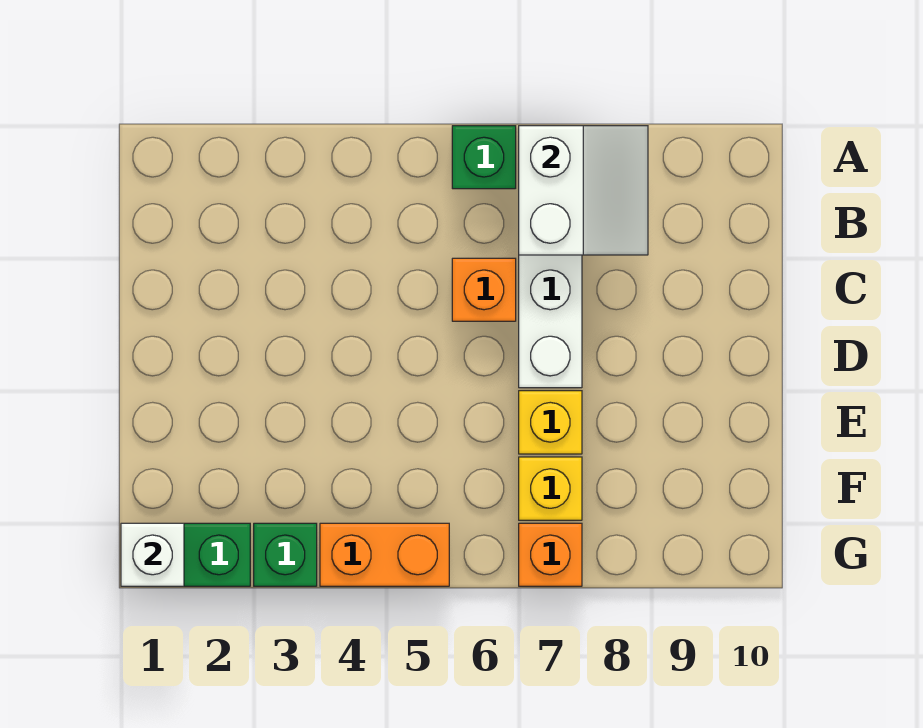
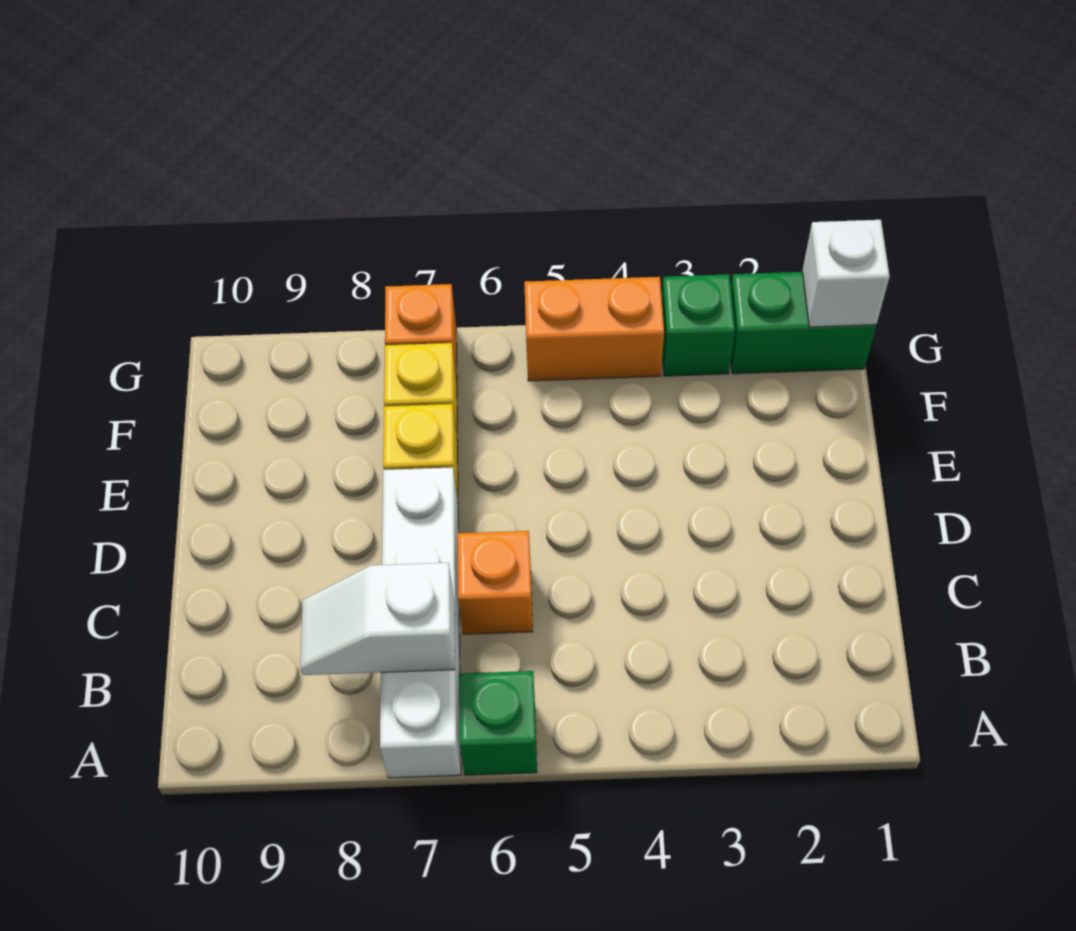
white 2x2 slope [519,126,648,255] -> white 1x2 slope [300,563,455,675]

